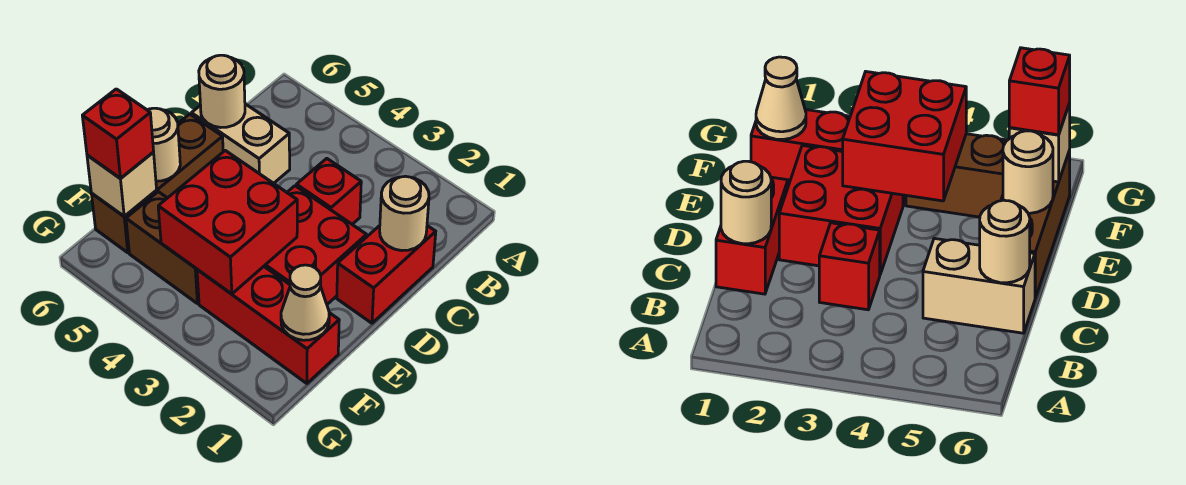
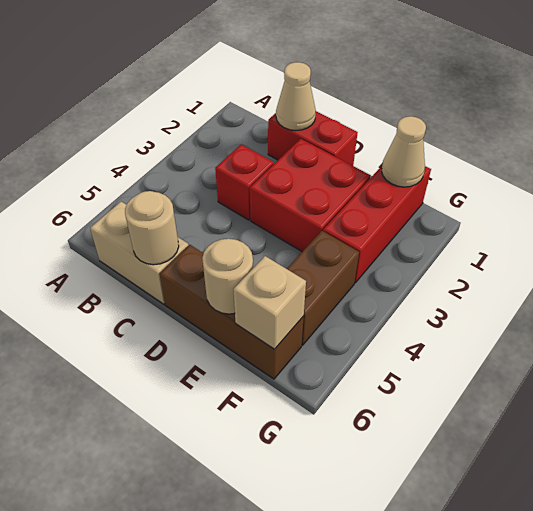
tan 1x1 round brick [380,176,429,251] -> tan 1x1 cone [276,62,316,131]
tan 1x2 brick [191,104,290,183] -> tan 1x2 brick turned to [90,202,188,304]
red 2x2 brick [158,151,297,294] -> none
red 1x1 brick [82,89,154,179] -> none

